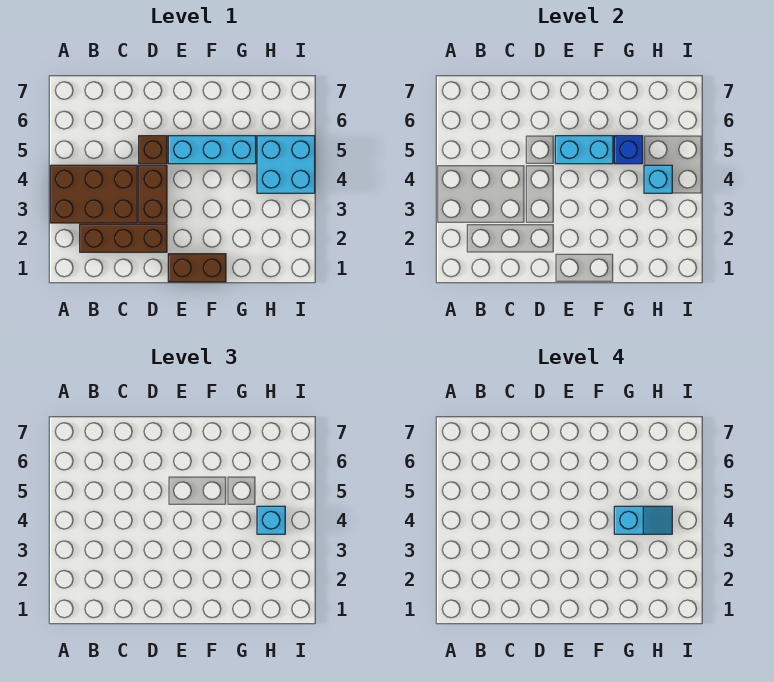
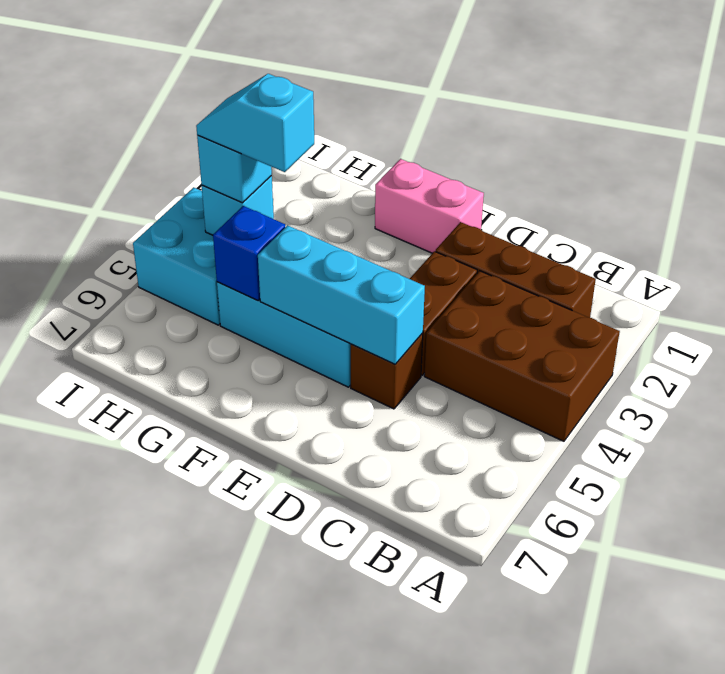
brown 1x2 brick [168,254,226,282] -> pink 1x2 brick [375,159,484,253]
cyan 1x2 brick [555,136,613,164] -> cyan 1x3 brick [258,225,425,364]

